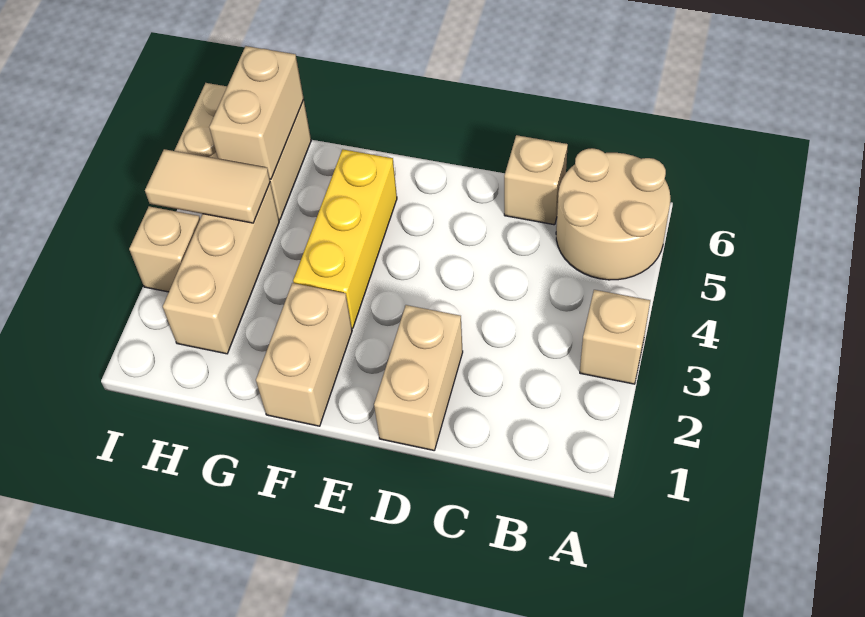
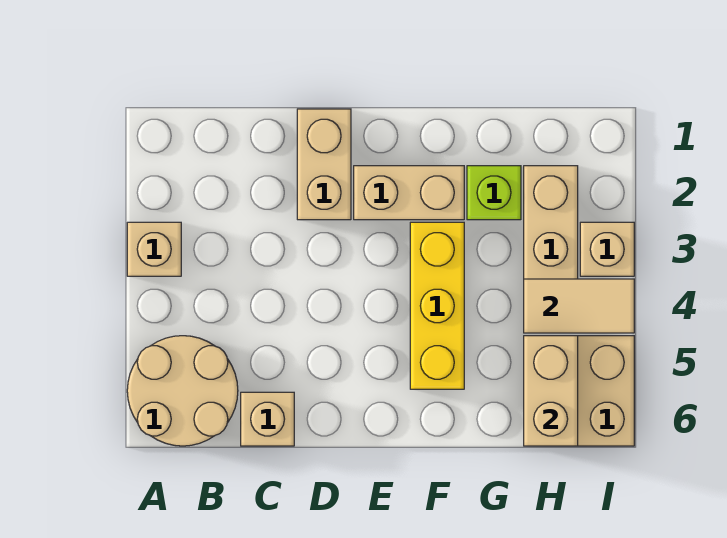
tan 1x2 brick [256,283,352,426] -> tan 1x2 brick turned to [354,166,464,220]
none -> lime 1x1 brick [467,166,521,220]

